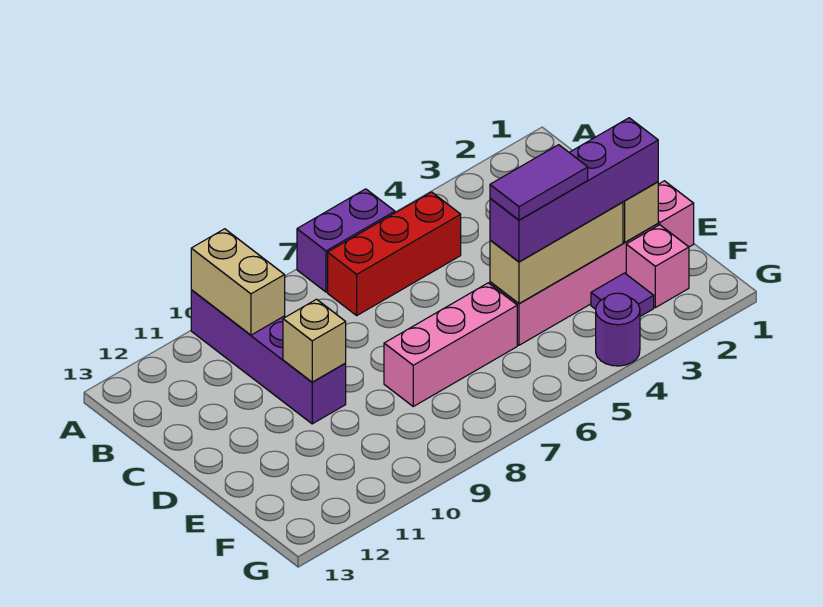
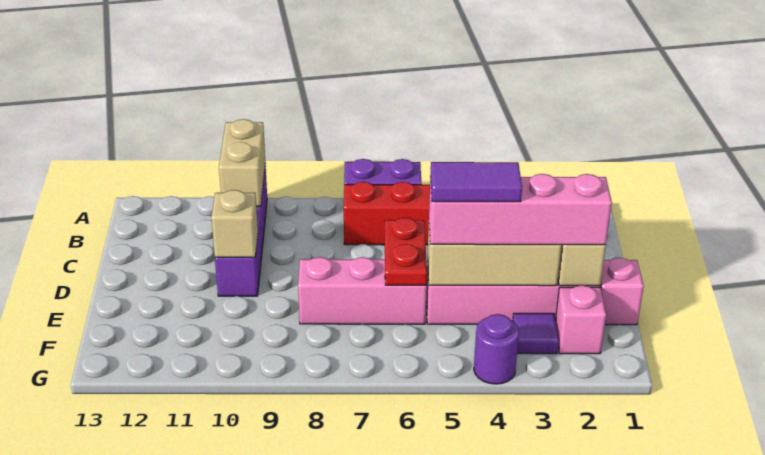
none -> red 1x2 plate [385,218,427,285]
purple 1x4 brick [490,118,658,262] -> pink 1x4 brick [429,174,612,245]

